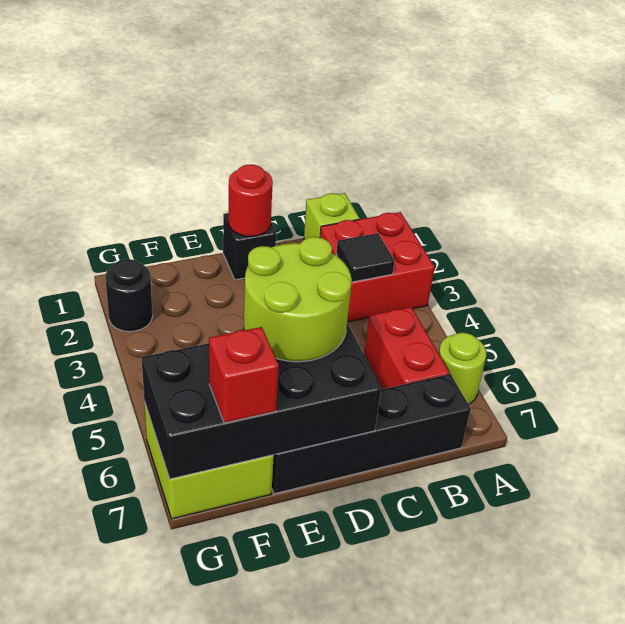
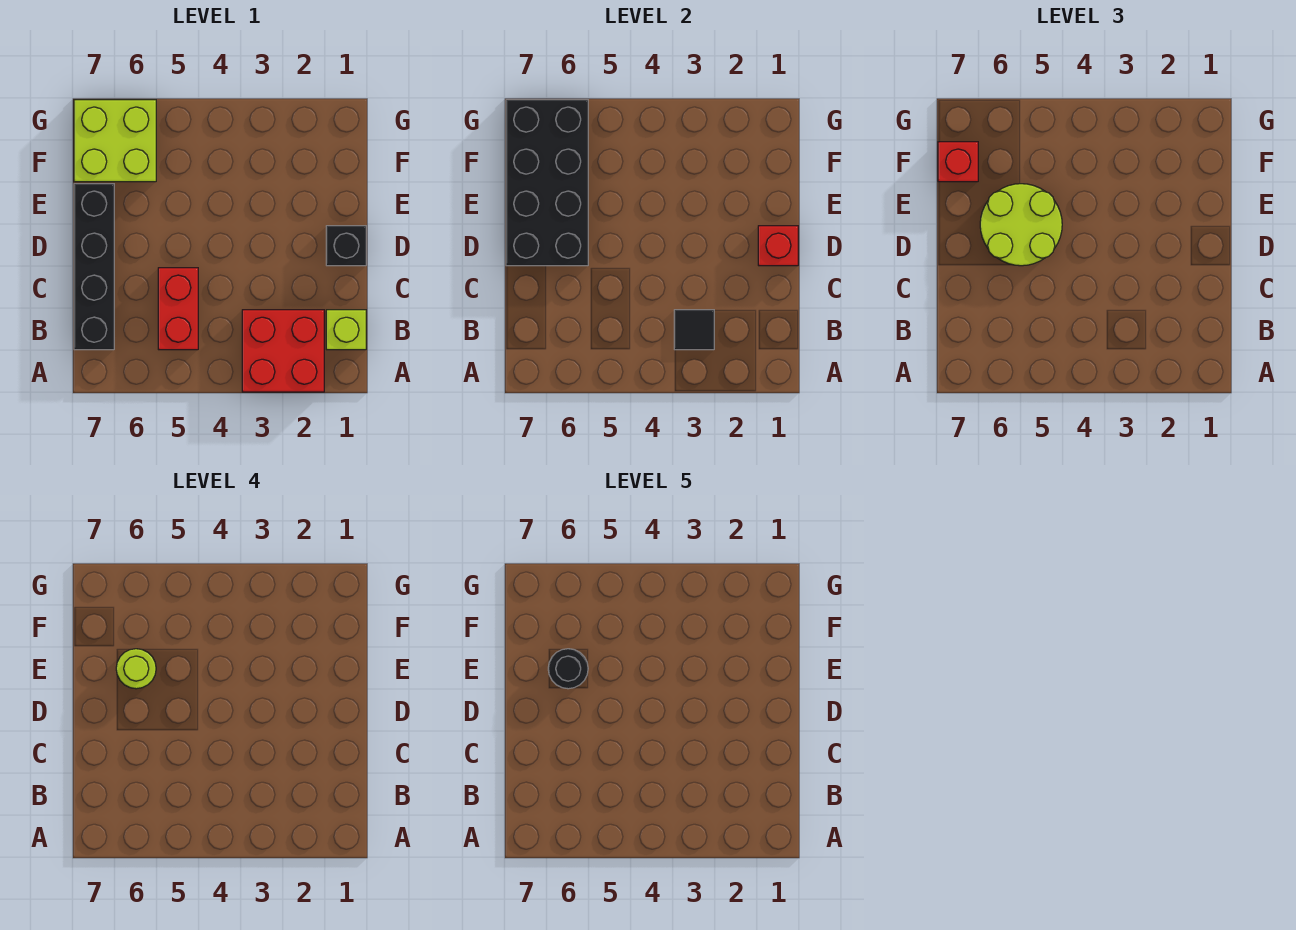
lime 1x1 round brick [439,333,487,404] -> lime 1x1 round brick moved to [116,649,156,689]
red 1x2 brick [364,307,449,389] -> red 1x2 brick turned to [158,268,198,350]
red 1x1 round brick [228,165,273,237] -> red 1x1 brick [758,226,798,266]
black 1x1 round brick [105,259,153,332] -> black 1x1 round brick moved to [548,649,588,689]

